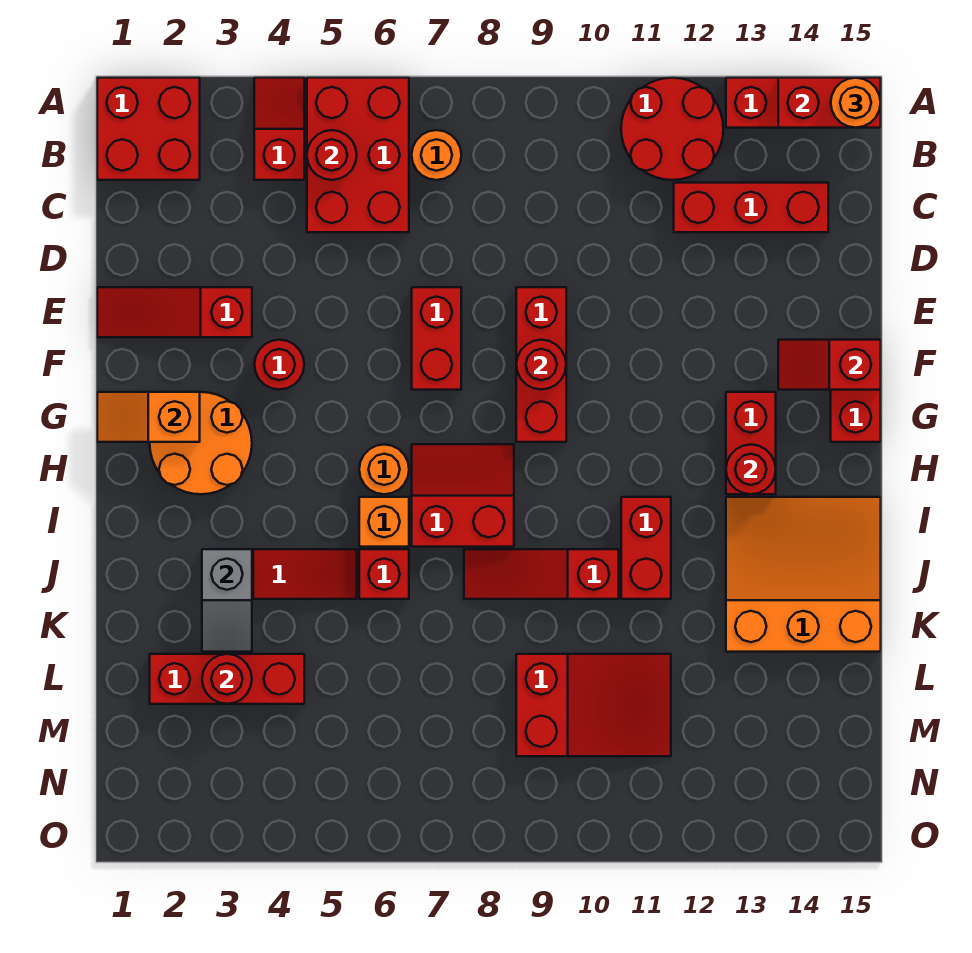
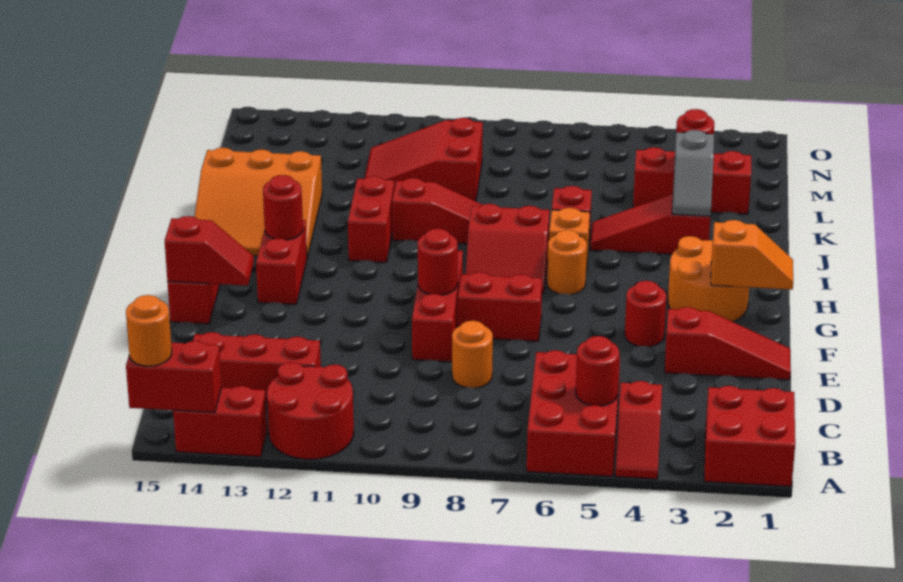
orange 1x1 round brick [412,130,461,180] -> orange 1x1 round brick moved to [452,321,493,388]
red 1x2 brick [412,287,461,390] -> red 1x2 brick turned to [458,272,542,341]
grey 1x2 slope [202,549,252,652] -> grey 1x2 slope turned to [672,130,714,216]

